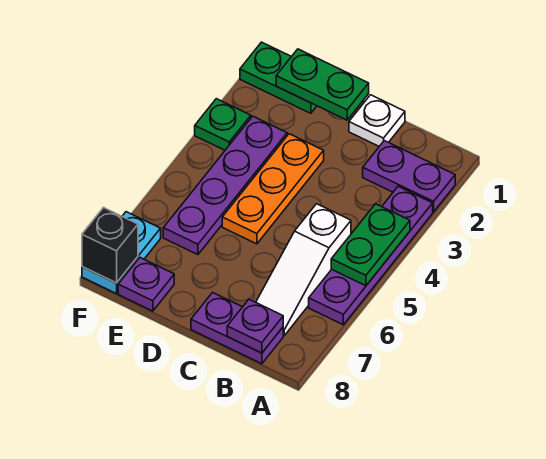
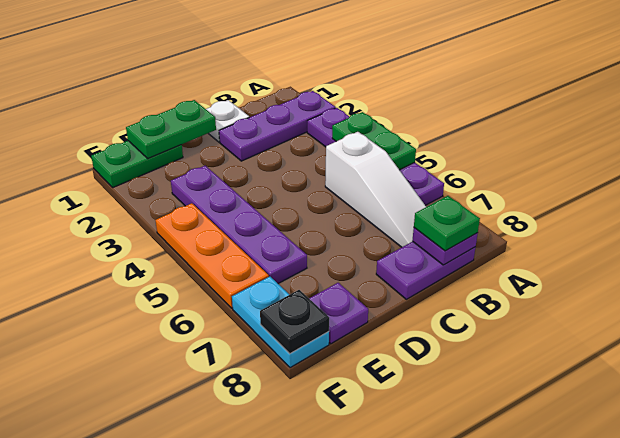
purple 1x2 plate [363,141,455,212] -> purple 1x3 plate [219,91,336,161]
orange 1x3 plate [222,134,324,244] -> orange 1x3 plate moved to [155,203,269,308]
green 1x1 plate [195,99,251,150] -> green 1x1 plate moved to [414,196,480,251]
black 1x1 brick [82,208,138,283] -> black 1x1 plate [260,290,329,354]

